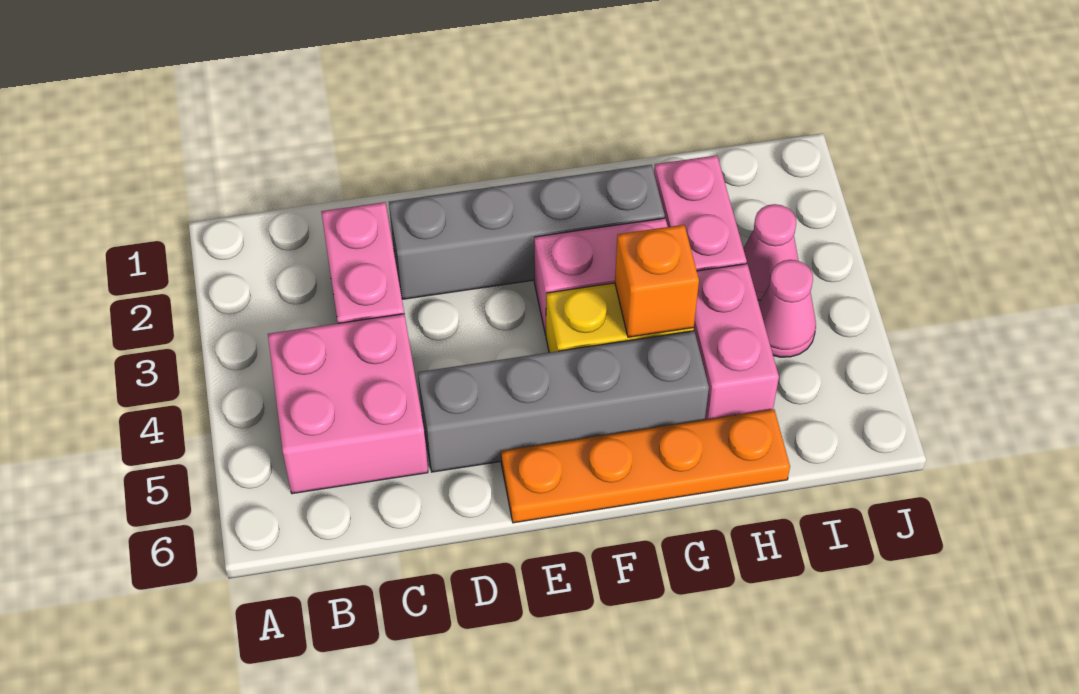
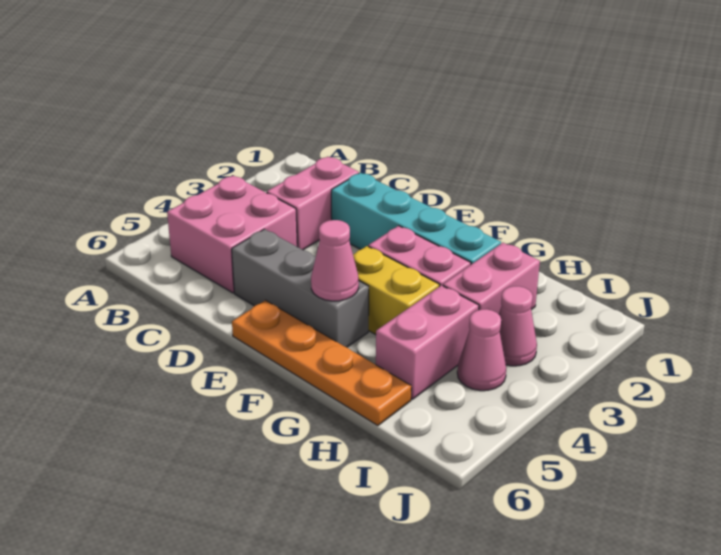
grey 1x4 brick [389,165,665,299] -> cyan 1x4 brick [331,173,501,264]
grey 1x4 brick [418,331,709,472] -> grey 1x3 brick [232,229,369,347]
none -> pink 1x1 cone [311,220,359,301]
orange 1x1 brick [615,225,699,337] -> none

